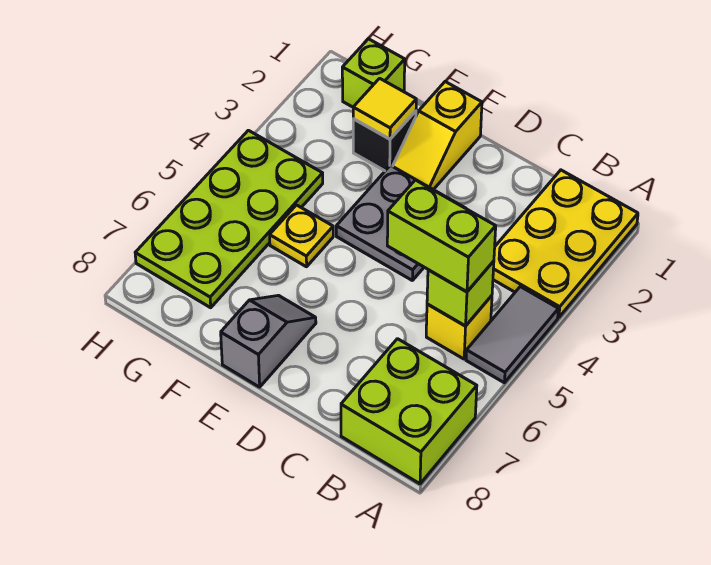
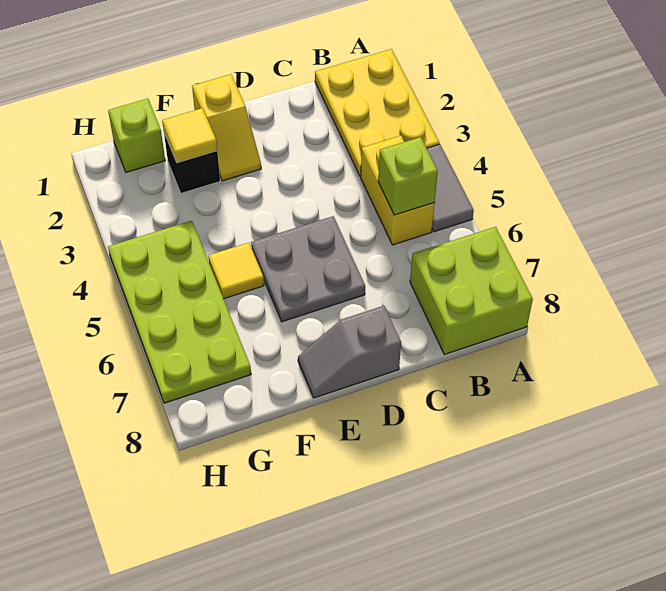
yellow 1x1 brick [426,296,492,359] -> yellow 1x2 brick [361,136,435,245]
lime 1x2 brick [387,180,496,292] -> none
grey 2x2 plate [336,165,465,280] -> grey 2x2 plate moved to [251,216,365,322]
grey 1x2 slope [221,295,316,387] -> grey 1x2 slope turned to [298,306,401,398]
yellow 1x1 plate [270,205,333,267] -> yellow 1x1 tile [208,243,264,299]

